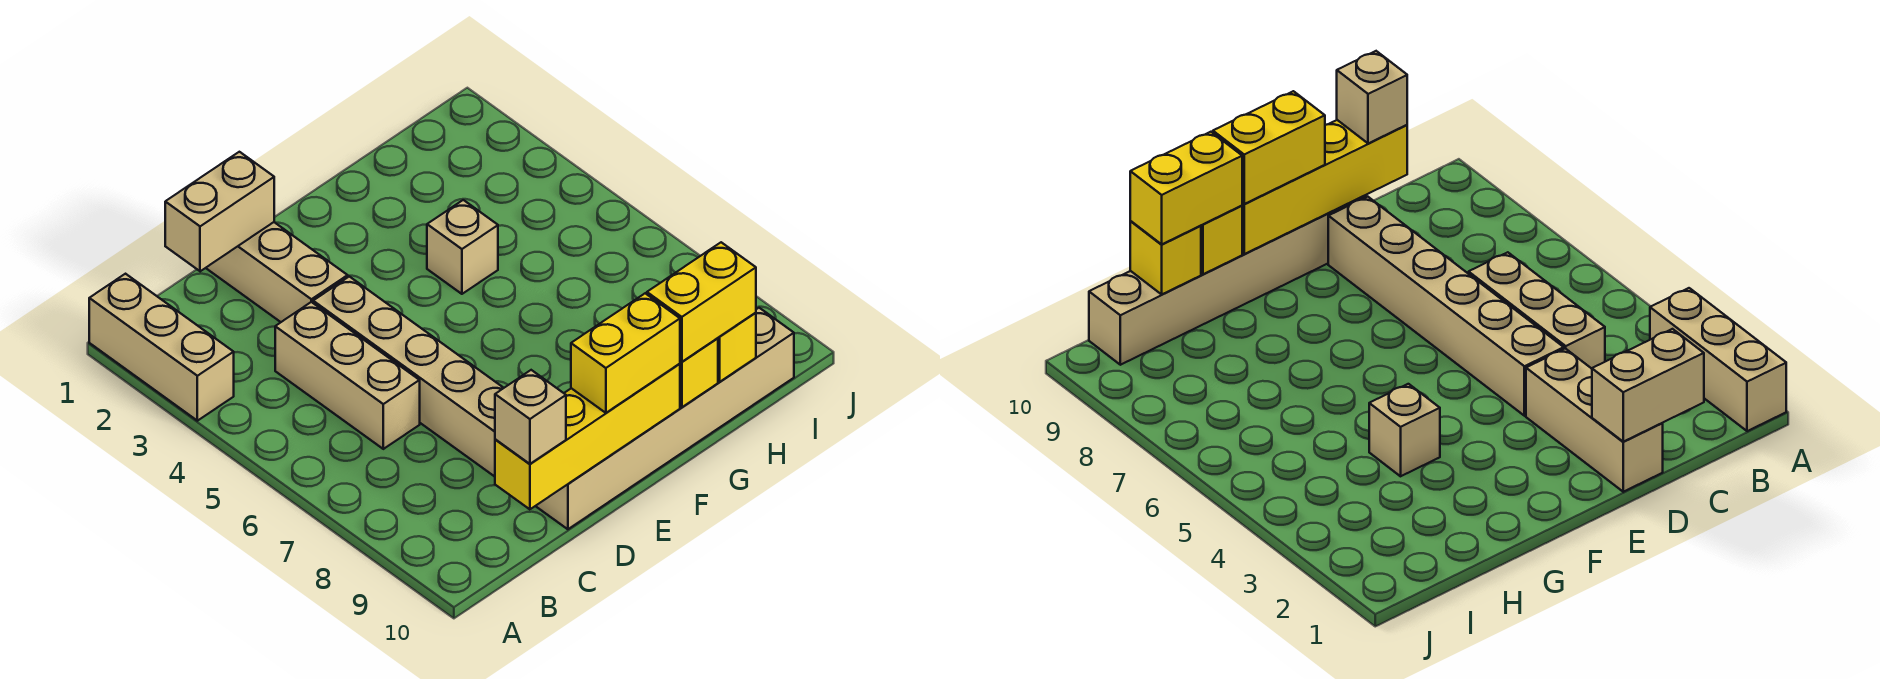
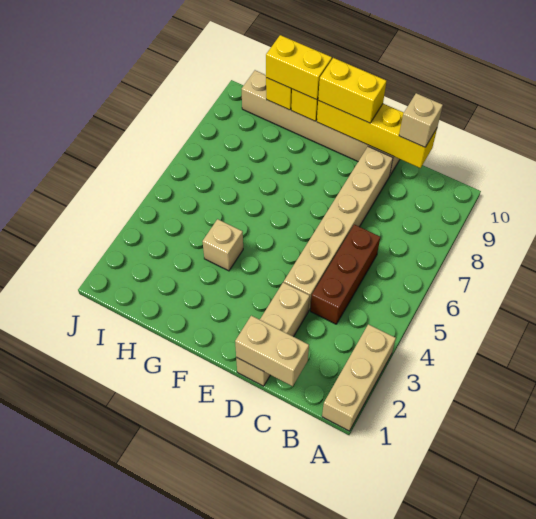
tan 1x3 brick [275,302,420,449] -> brown 1x3 brick [310,225,380,324]

